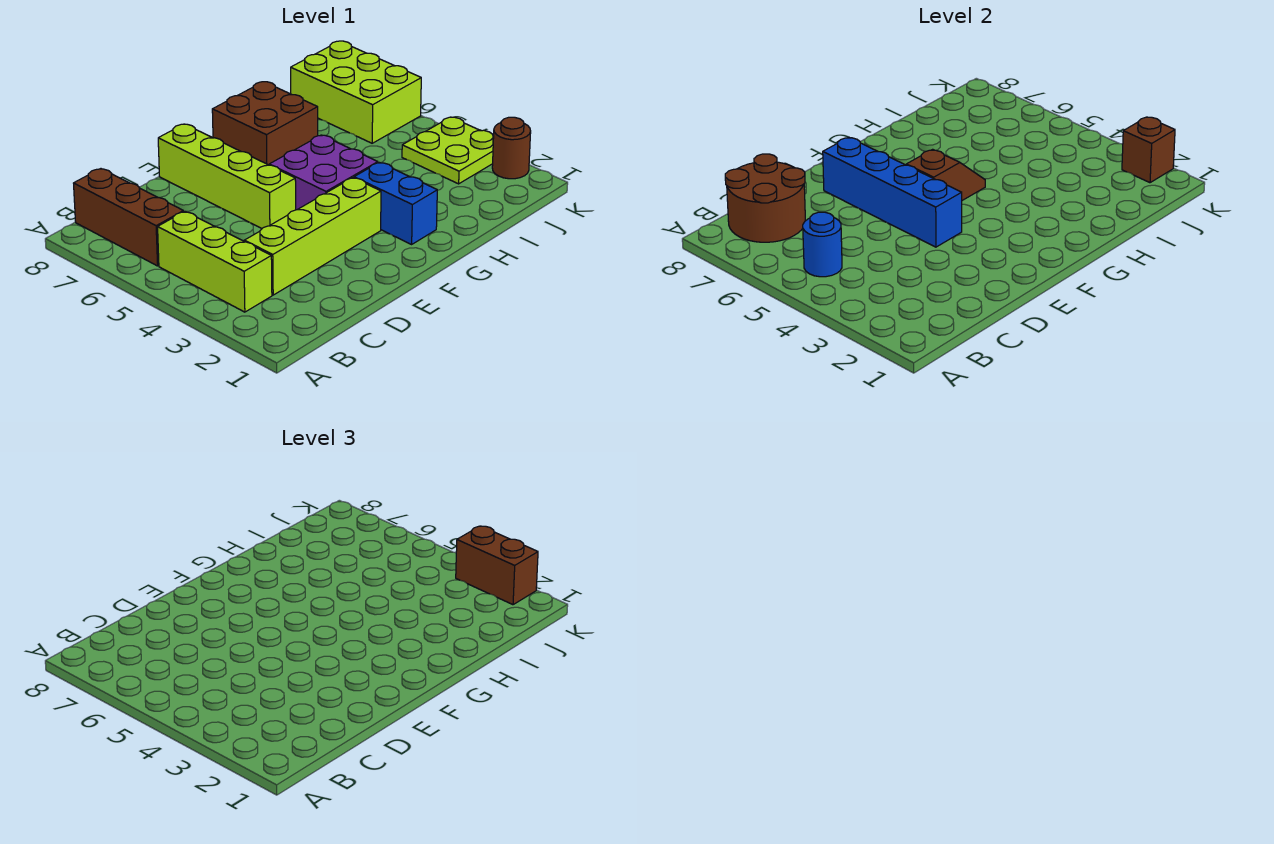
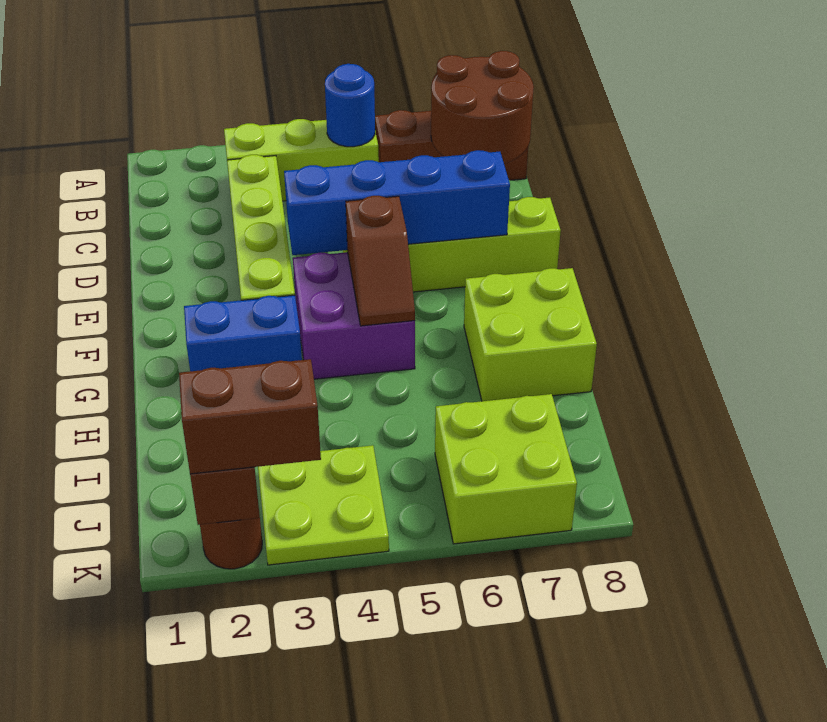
brown 2x2 brick [212,82,318,165] -> lime 2x2 brick [464,268,597,401]
lime 2x3 brick [291,41,421,143] -> lime 2x2 brick [435,394,577,544]

